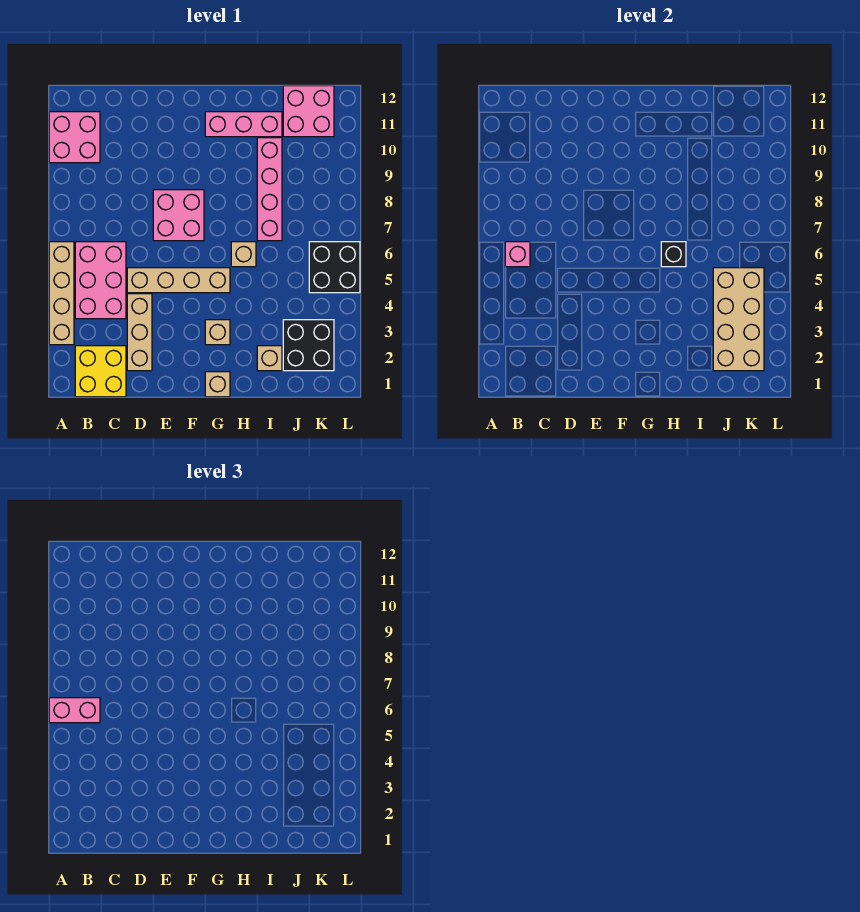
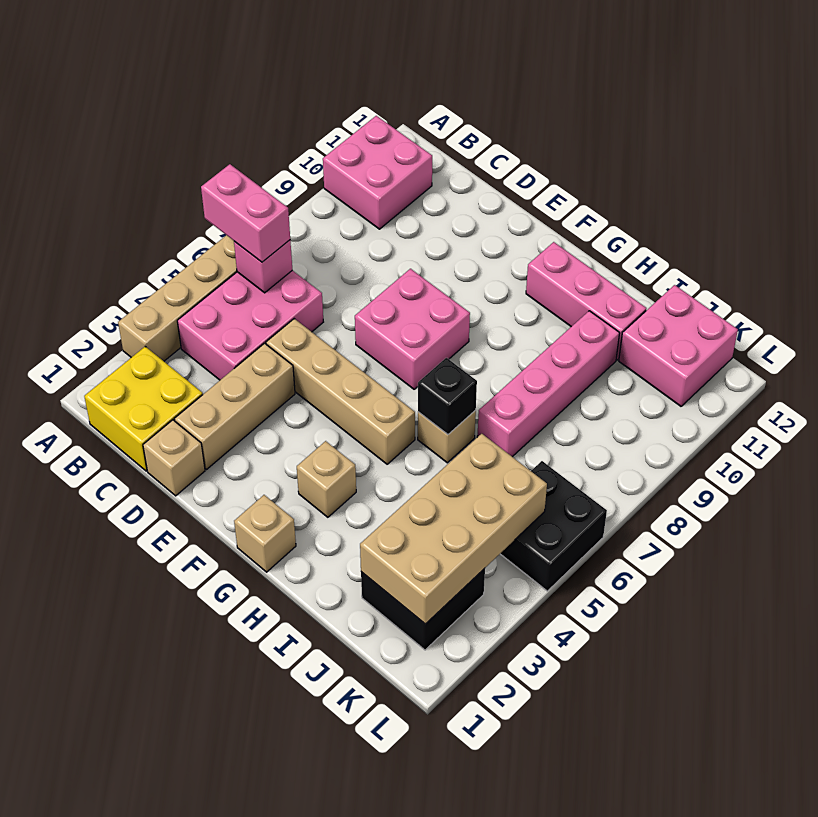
tan 1x1 brick [257,346,282,371] -> tan 1x1 brick moved to [143,420,205,496]

